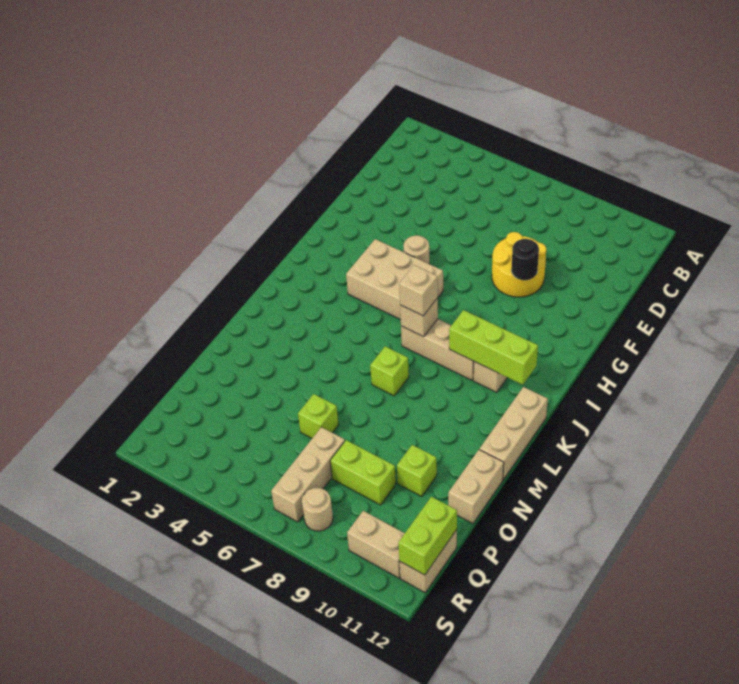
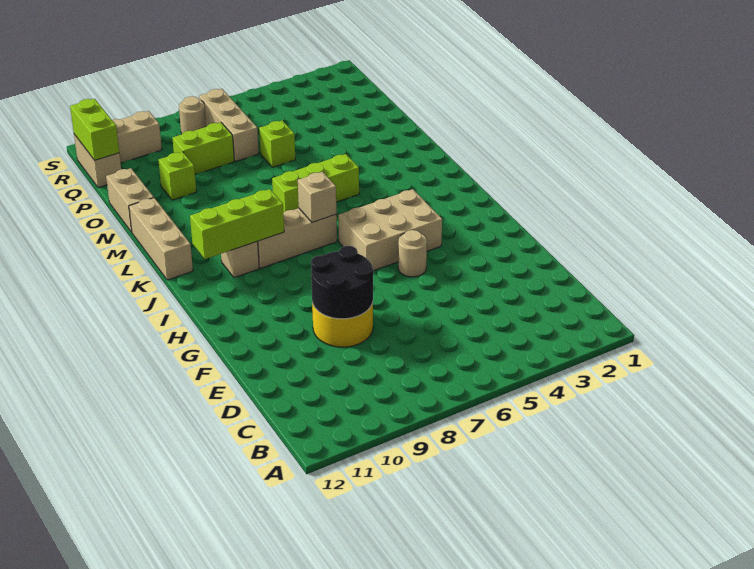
black 1x1 round brick [511,239,539,280] -> black 2x2 round brick [311,246,373,319]
tan 1x1 brick [399,265,438,316] -> none
lime 1x1 brick [370,346,409,396] -> lime 1x3 brick [272,154,359,213]

